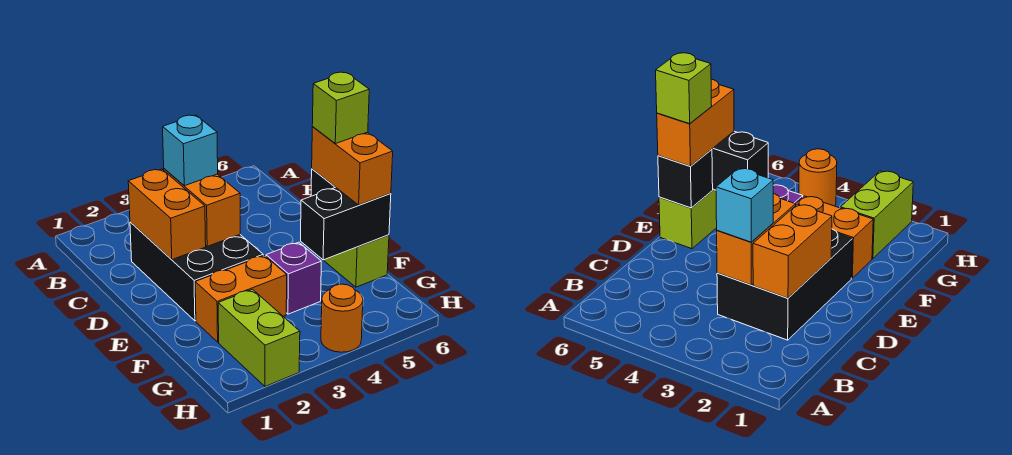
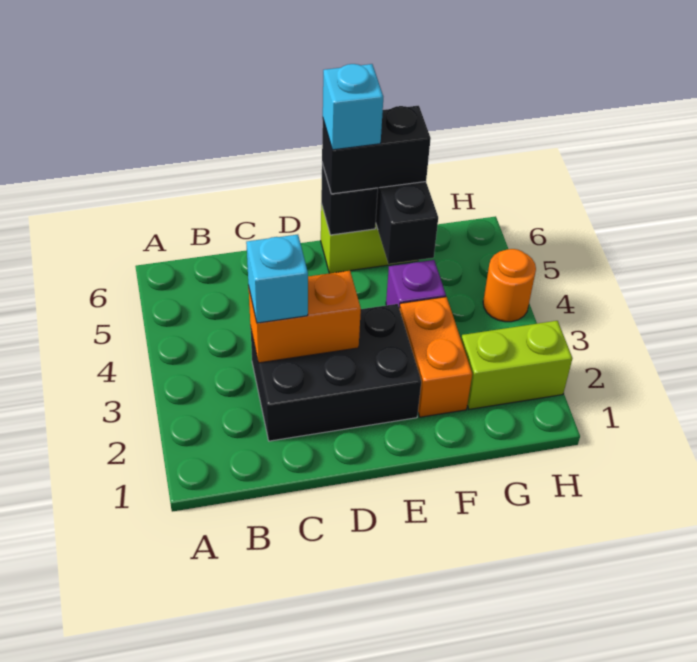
orange 1x2 brick [128,169,206,260] -> none
orange 1x2 brick [312,127,393,205] -> black 1x2 brick [322,106,431,194]
lime 1x1 brick [312,72,369,144] -> cyan 1x1 brick [323,64,383,150]

